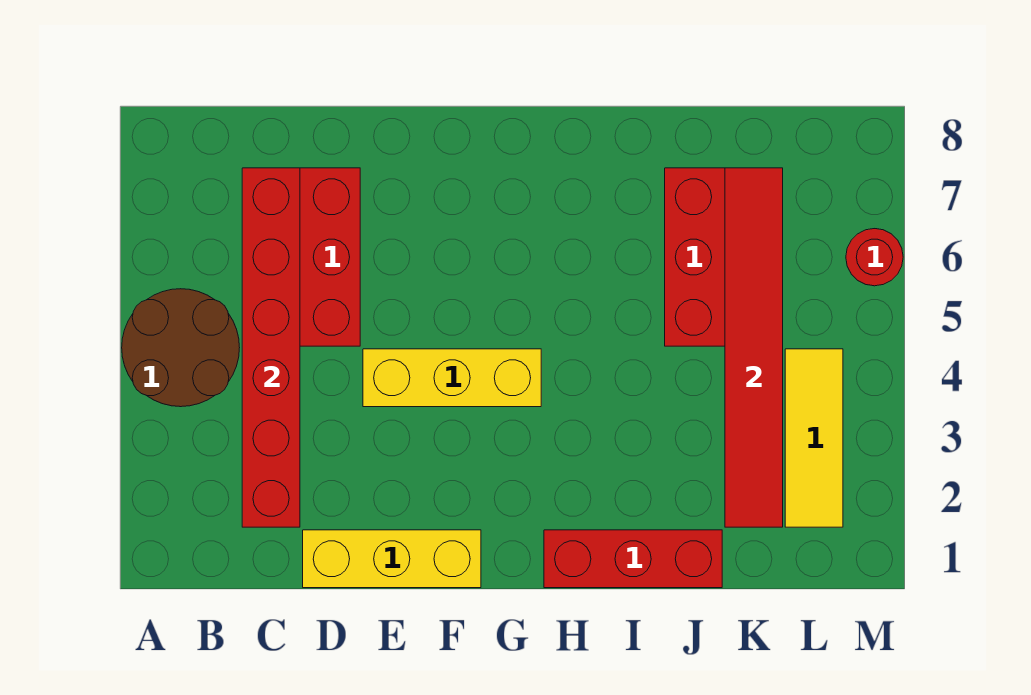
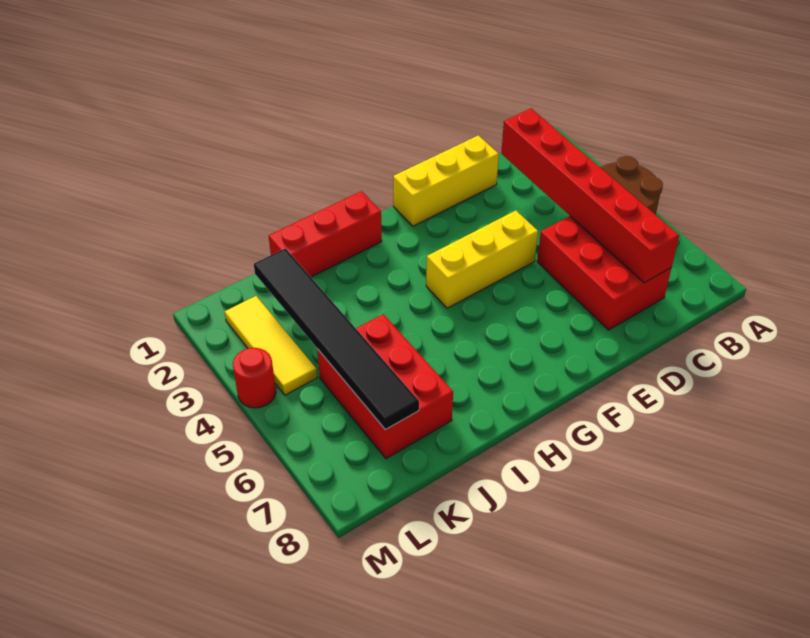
red 1x6 tile [725,168,783,527] -> black 1x6 tile [254,248,419,430]
red 1x1 round brick [846,229,903,286] -> red 1x1 round brick moved to [233,348,276,408]

